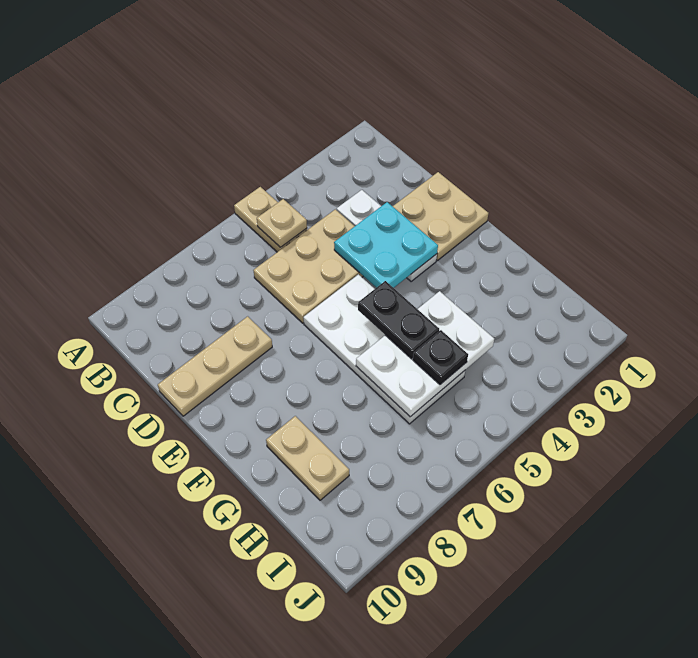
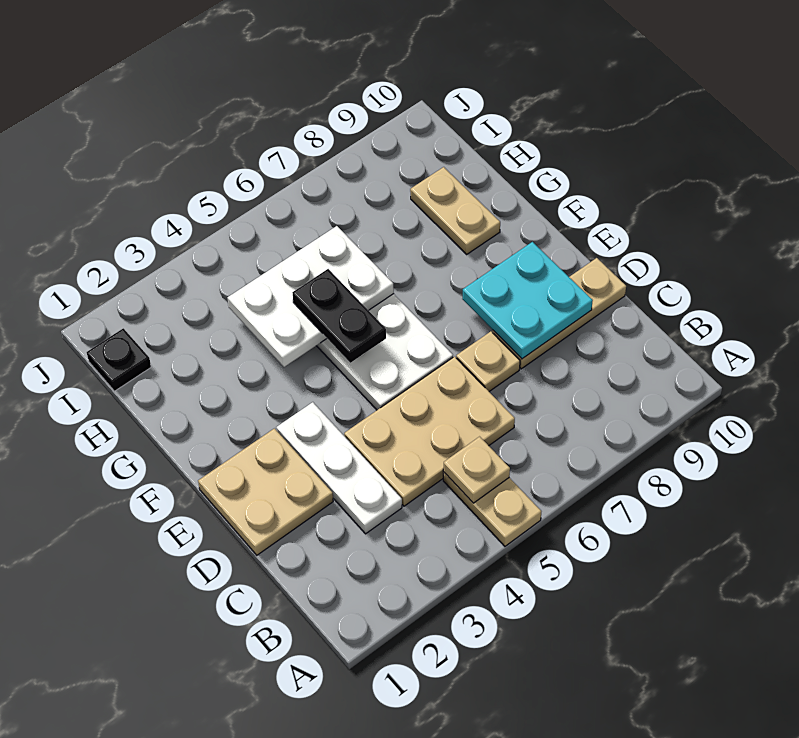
cyan 2x2 plate [334,202,438,288] -> cyan 2x2 plate moved to [462,242,593,359]
none -> tan 1x1 plate [456,331,520,391]
black 1x1 plate [413,330,468,385] -> black 1x1 plate moved to [87,328,151,391]

